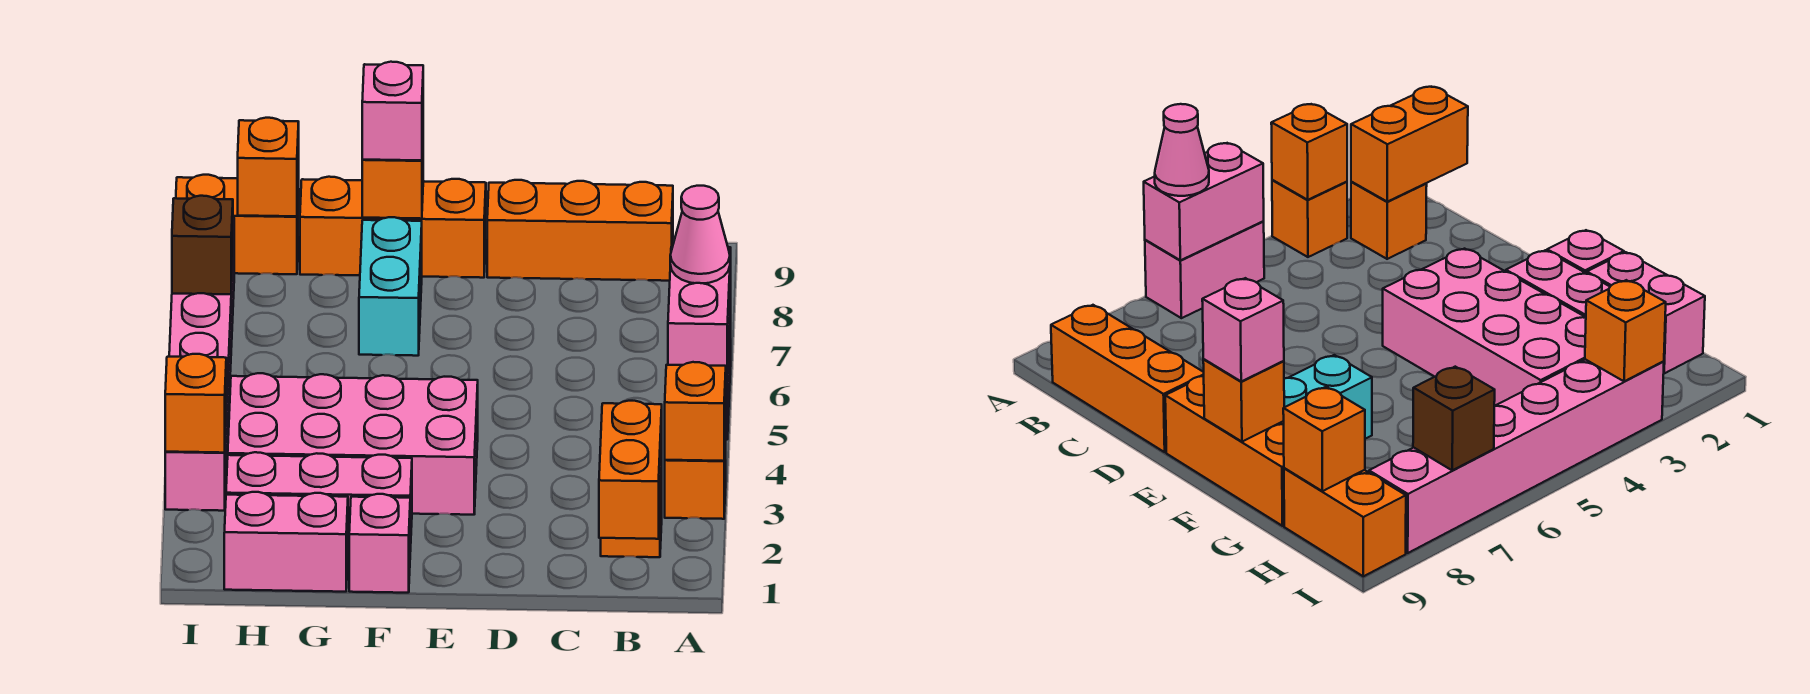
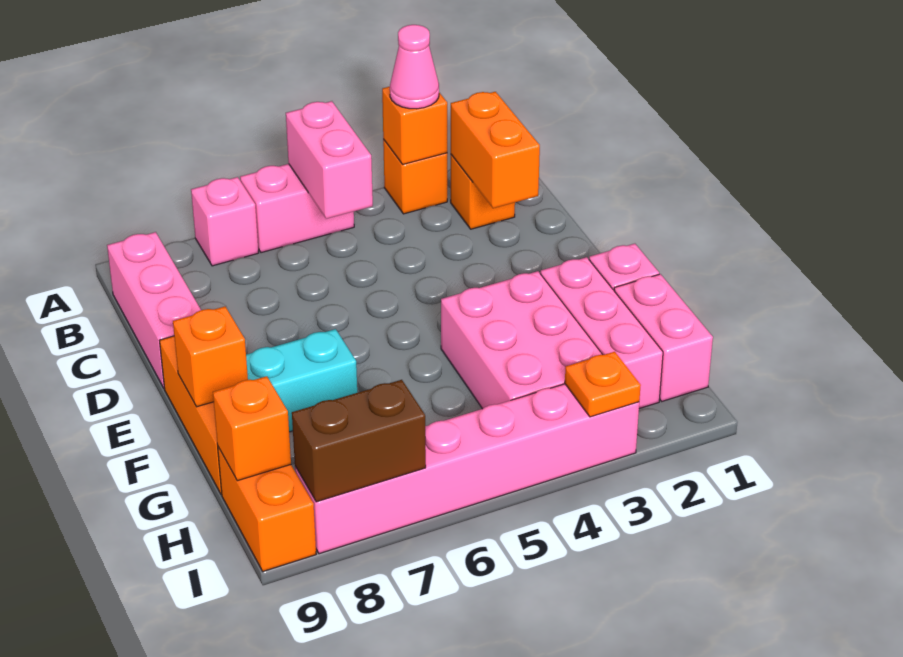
pink 1x2 brick [668,246,731,382] -> pink 1x2 brick turned to [286,101,373,219]
pink 1x1 cone [670,186,730,283] -> pink 1x1 cone moved to [390,25,439,109]
orange 1x2 brick [599,401,662,539] -> orange 1x2 brick turned to [451,92,540,208]
orange 1x3 brick [487,180,673,281] -> pink 1x3 brick [107,232,201,389]
pink 2x4 brick [228,373,478,515] -> pink 2x3 brick [441,271,603,409]
pink 1x1 brick [362,62,423,161] -> pink 1x1 brick moved to [191,177,258,266]
orange 1x1 brick [165,354,226,453] -> orange 1x1 plate [565,352,641,417]
brown 1x1 brick [172,196,233,294] -> brown 1x2 brick [292,380,426,502]

